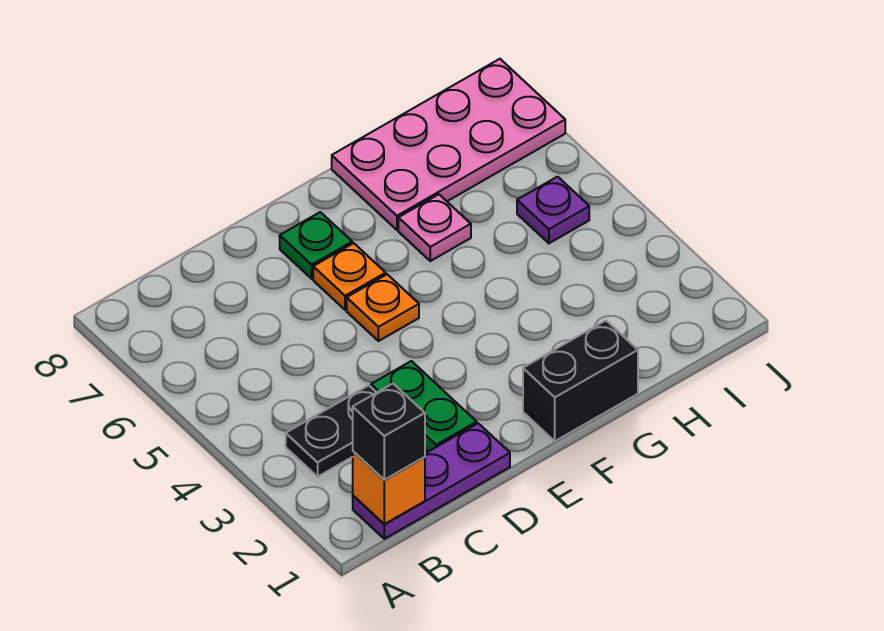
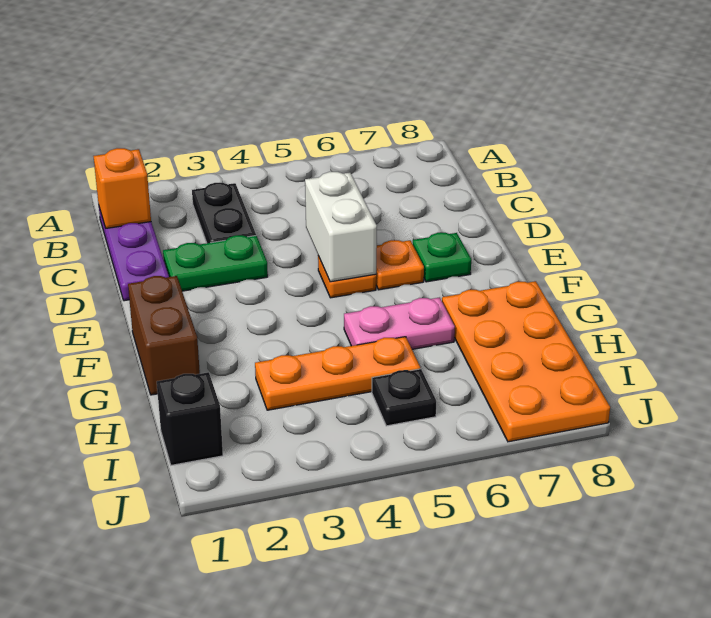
black 1x1 brick [353,384,425,480] -> black 1x1 brick moved to [157,372,223,465]
none -> white 1x2 brick [305,172,377,282]
black 1x2 brick [523,321,638,441] -> brown 1x2 brick [128,276,200,395]
pink 1x1 plate [398,194,471,261] -> pink 1x2 plate [344,297,455,349]
pink 2x4 plate [332,59,565,230] -> orange 2x4 plate [442,281,610,442]
none -> orange 1x3 plate [255,337,420,410]
purple 1x1 plate [517,177,589,243] -> black 1x1 plate [372,369,436,426]

